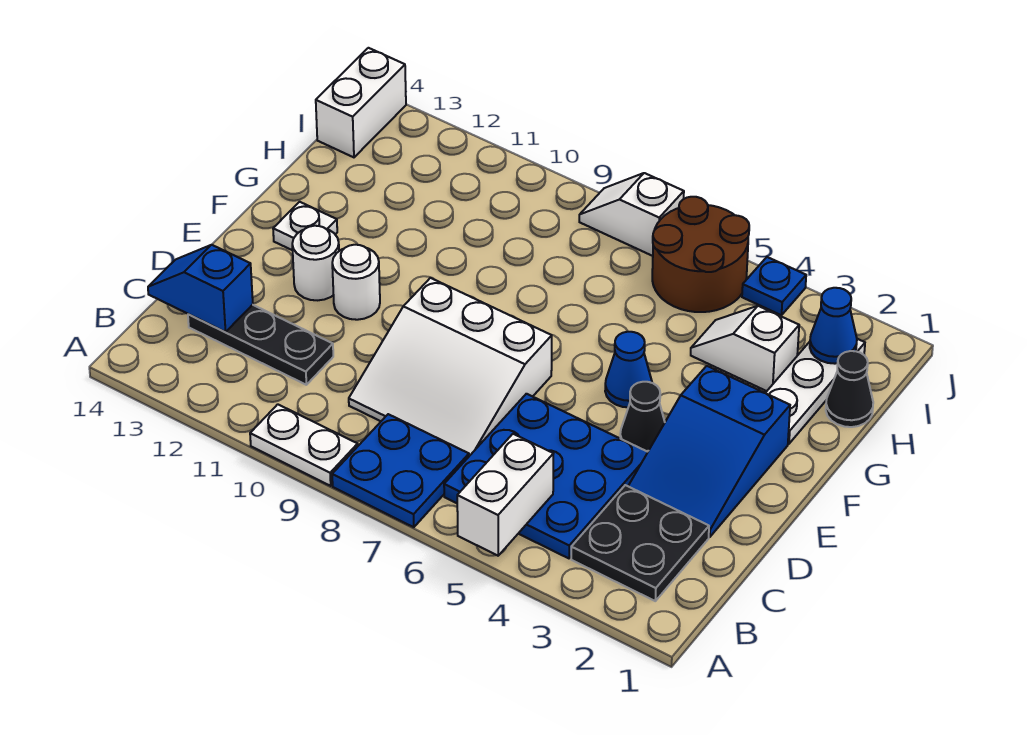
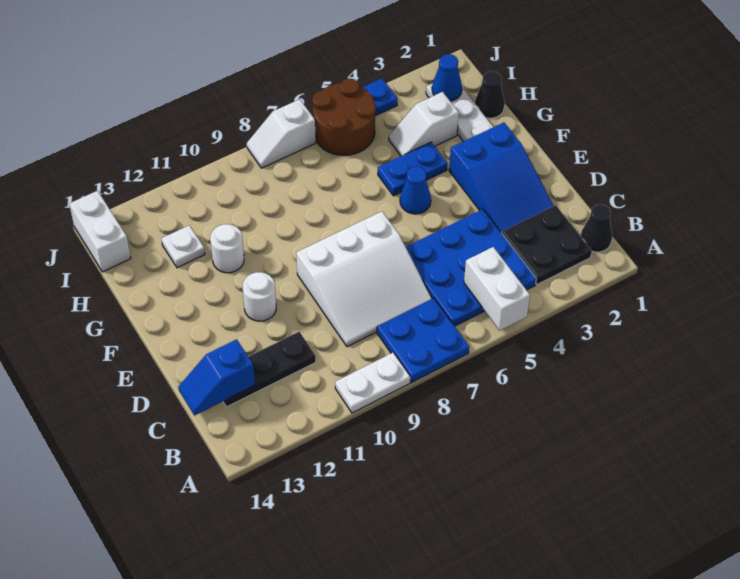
black 1x1 cone [620,382,665,452] -> black 1x1 cone moved to [581,204,612,252]
white 1x1 round brick [292,226,339,300] -> white 1x1 round brick moved to [210,224,244,273]
white 1x1 plate [273,202,337,250] -> white 1x1 plate moved to [161,225,205,268]
none -> blue 1x2 plate [378,142,447,196]

